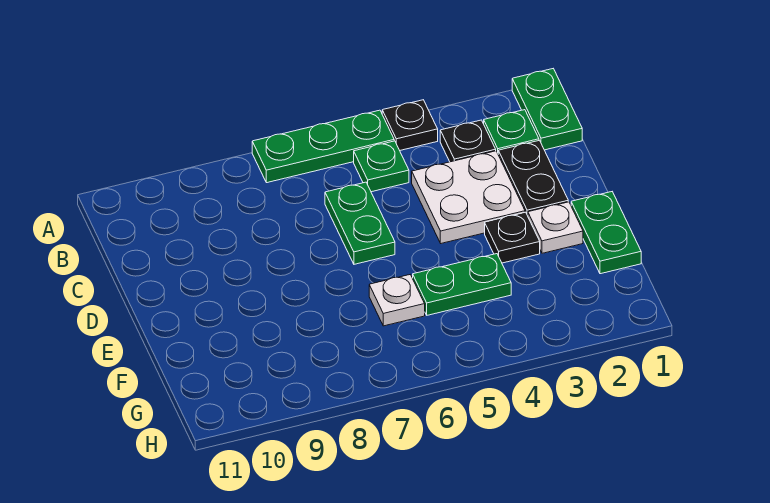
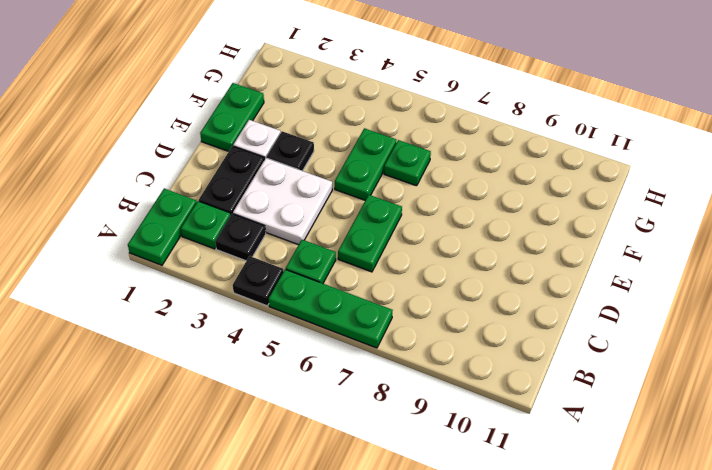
green 1x2 plate [413,254,511,315] -> green 1x2 plate turned to [335,128,396,200]
white 1x1 plate [369,275,425,326] -> green 1x1 plate [384,140,431,186]

